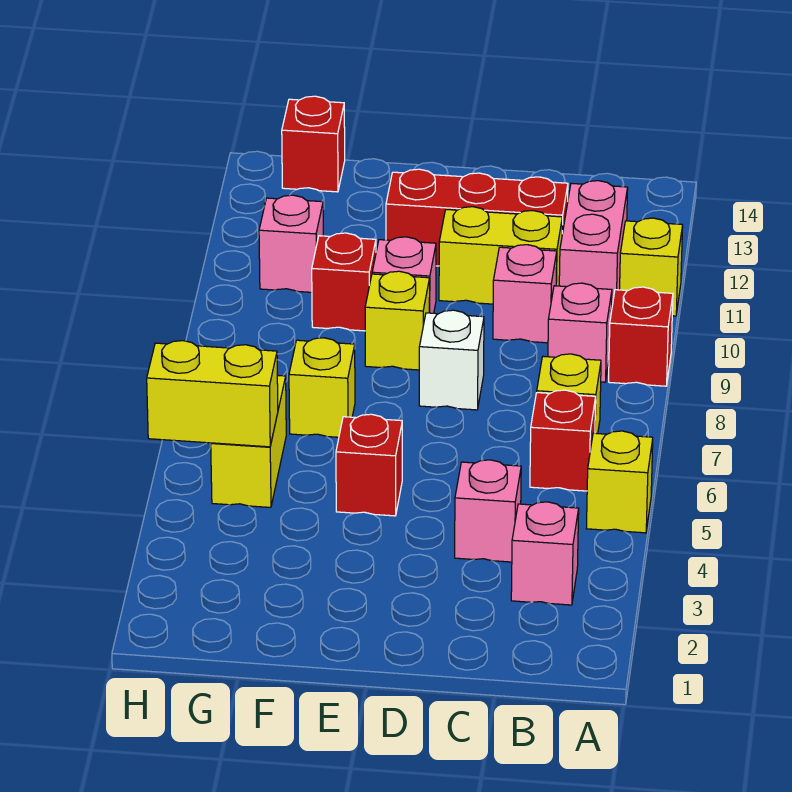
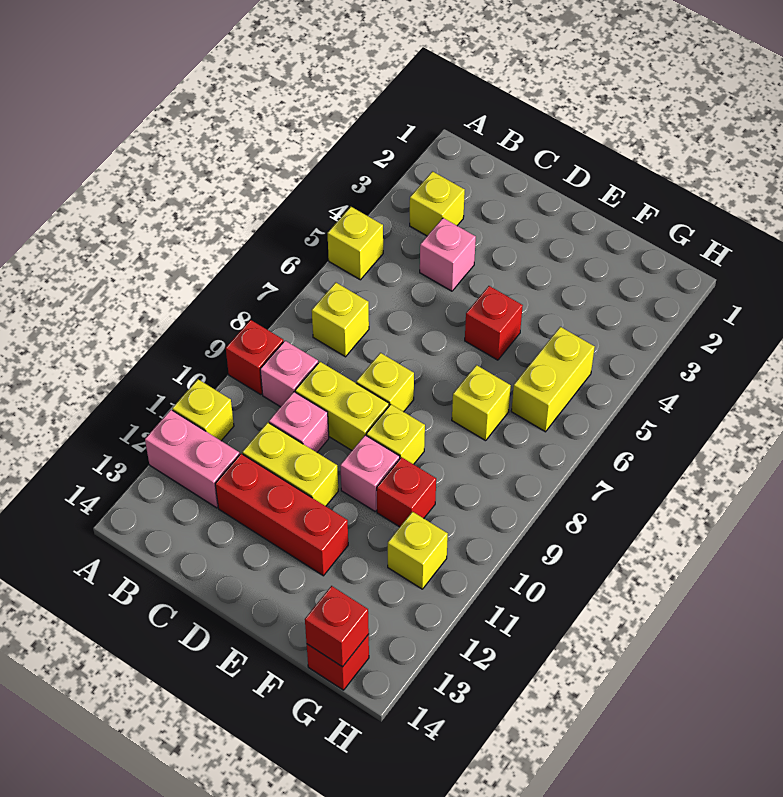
pink 1x1 brick [511,502,579,605] -> yellow 1x1 brick [410,171,465,236]
red 1x1 brick [530,390,596,491] -> red 1x1 brick moved to [305,586,369,667]
pink 1x2 brick [559,181,628,311] -> pink 1x2 brick turned to [145,410,240,508]
white 1x1 brick [419,310,484,410] -> yellow 1x1 brick [356,353,414,412]
yellow 1x2 brick [147,341,278,447] -> yellow 1x2 brick moved to [295,362,389,450]
pink 1x1 brick [259,195,323,292] -> yellow 1x1 brick [388,512,448,589]

